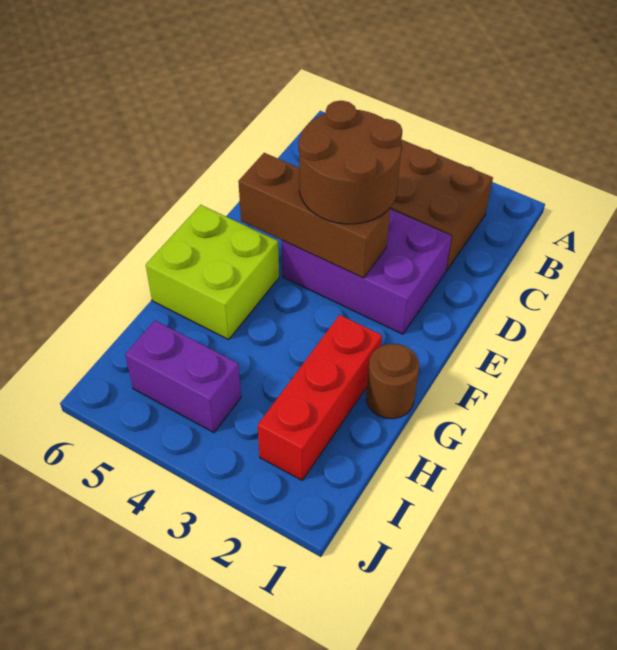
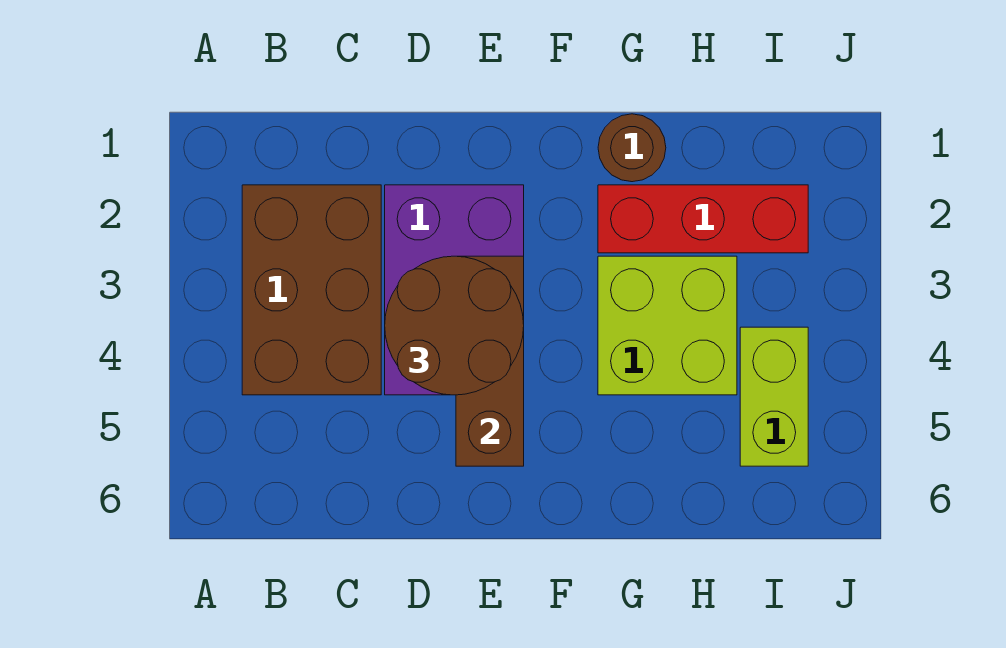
lime 2x2 brick [146,205,279,340] -> lime 2x2 brick moved to [598,256,737,395]
purple 1x2 brick [125,321,241,433] -> lime 1x2 brick [740,327,808,466]

